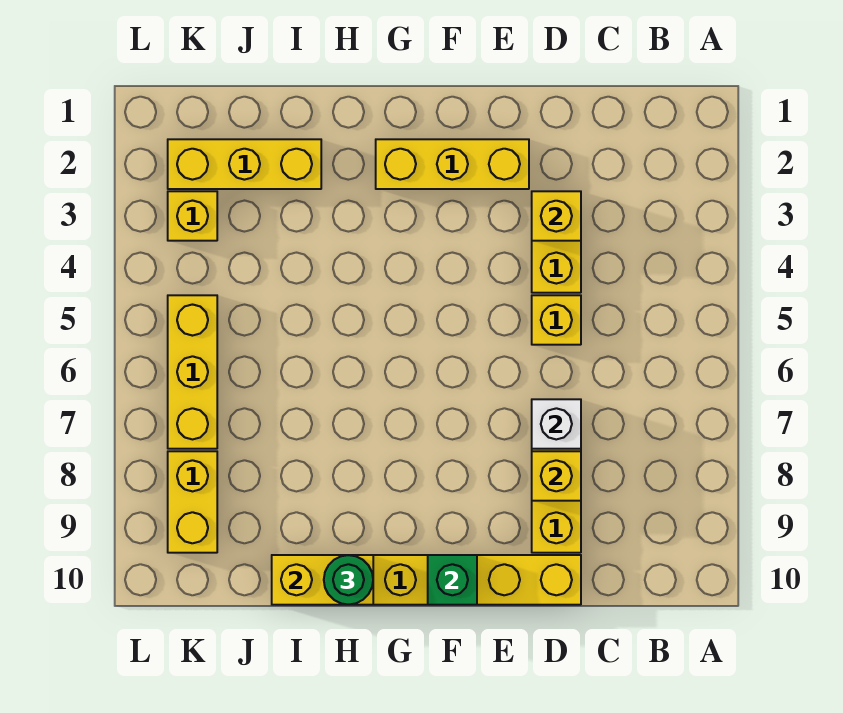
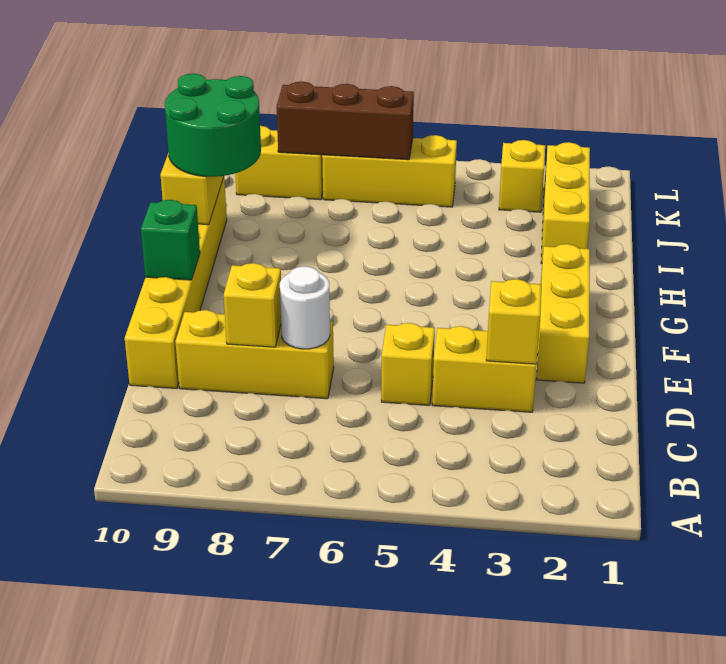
white 1x1 brick [532,399,581,449] -> white 1x1 round brick [280,266,330,349]
green 1x1 round brick [324,555,373,605] -> green 2x2 round brick [165,74,261,177]
none -> brown 1x3 brick [277,81,414,160]

